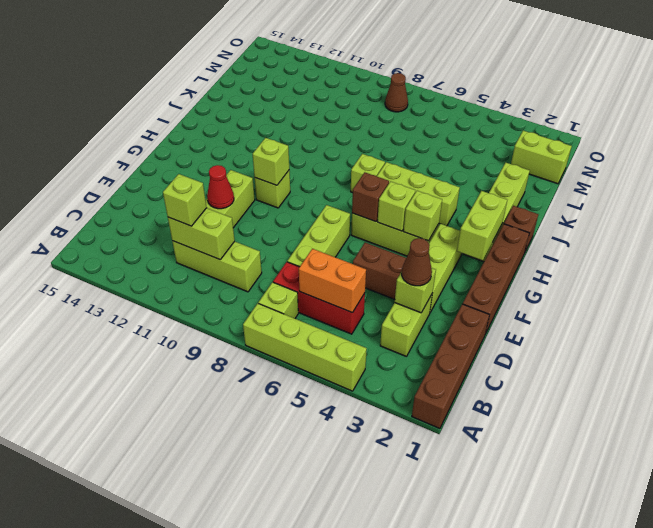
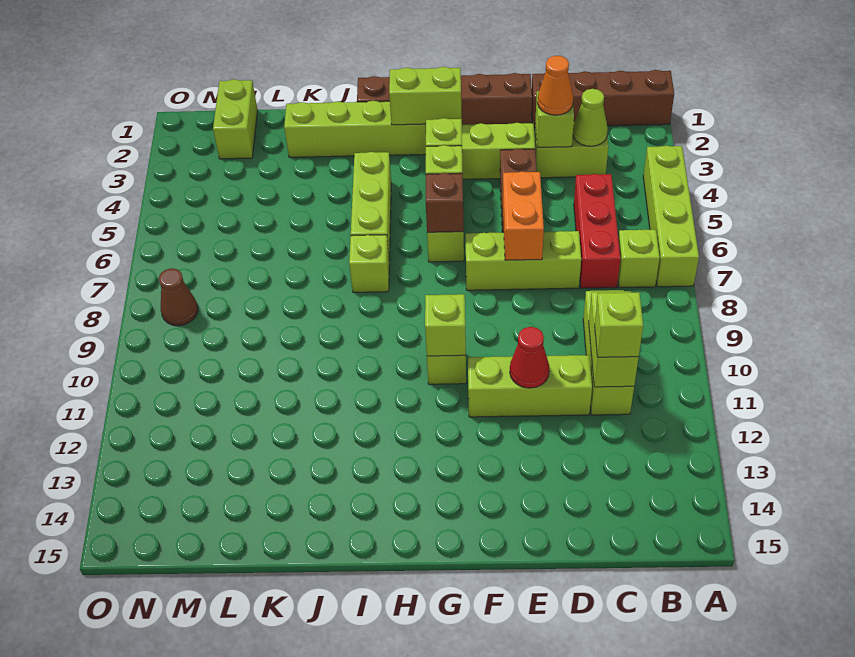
none -> lime 1x1 cone [573,89,608,146]
orange 1x2 brick [299,249,366,313] -> orange 1x2 brick moved to [503,172,544,260]
brown 1x1 cone [402,238,432,286] -> orange 1x1 cone [538,56,573,115]

